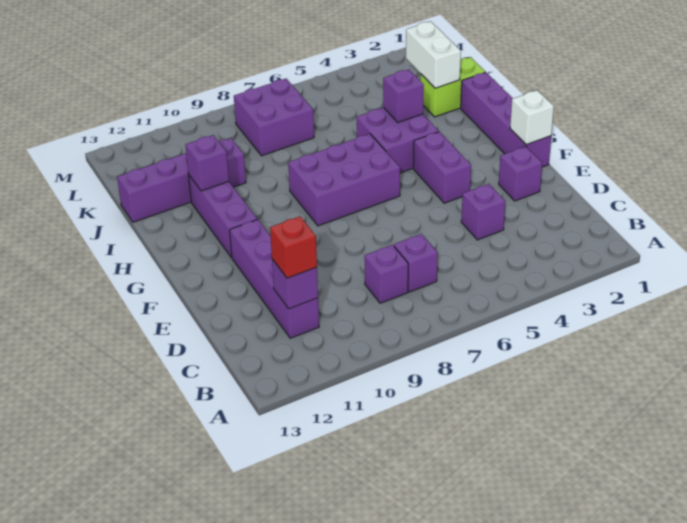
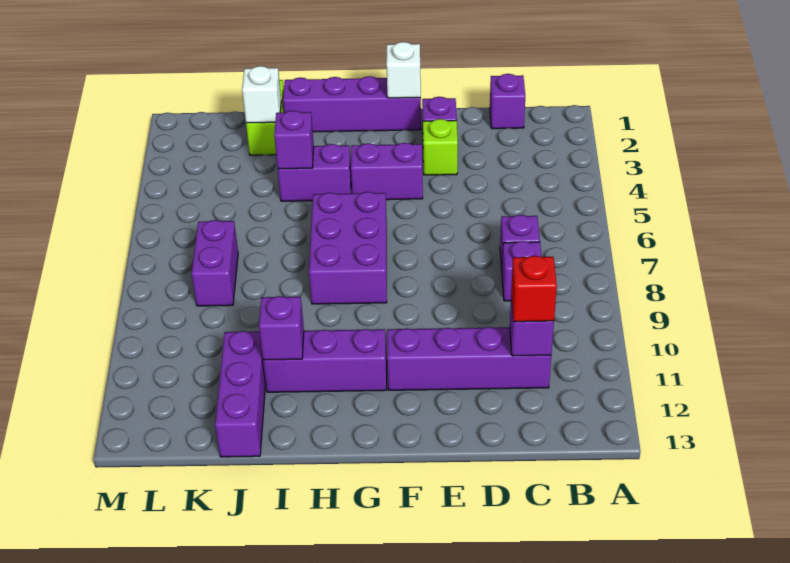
purple 1x1 brick [461,184,505,240] -> purple 1x1 brick moved to [490,74,525,129]
none -> lime 1x1 brick [423,119,458,175]
purple 2x2 brick [357,107,439,173] -> purple 1x2 brick [278,144,351,201]
white 1x2 brick [406,21,461,88] -> white 1x1 brick [242,66,281,123]
purple 1x4 brick [117,138,246,222] -> purple 1x3 brick [215,331,266,457]
purple 2x2 brick [234,79,314,156] -> purple 1x2 brick [192,220,238,306]

